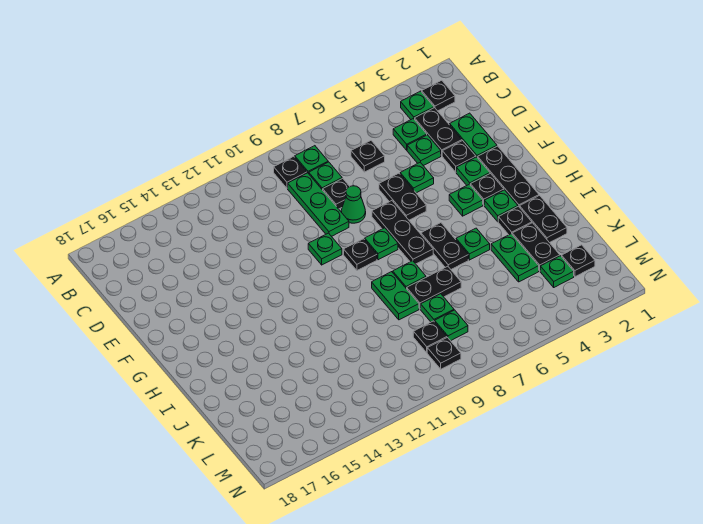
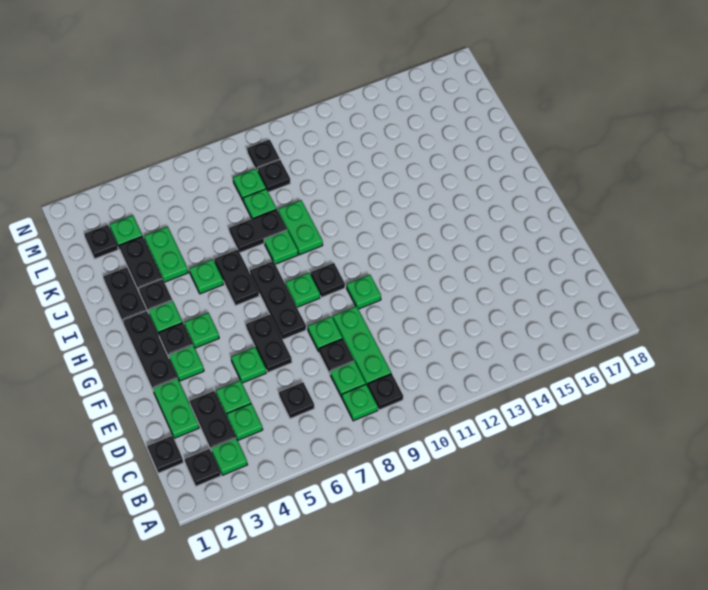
black 1x1 plate [442,141,476,172] -> black 1x1 plate moved to [147,436,183,473]
green 1x1 cone [341,186,366,223] -> green 1x1 plate [308,316,343,352]

